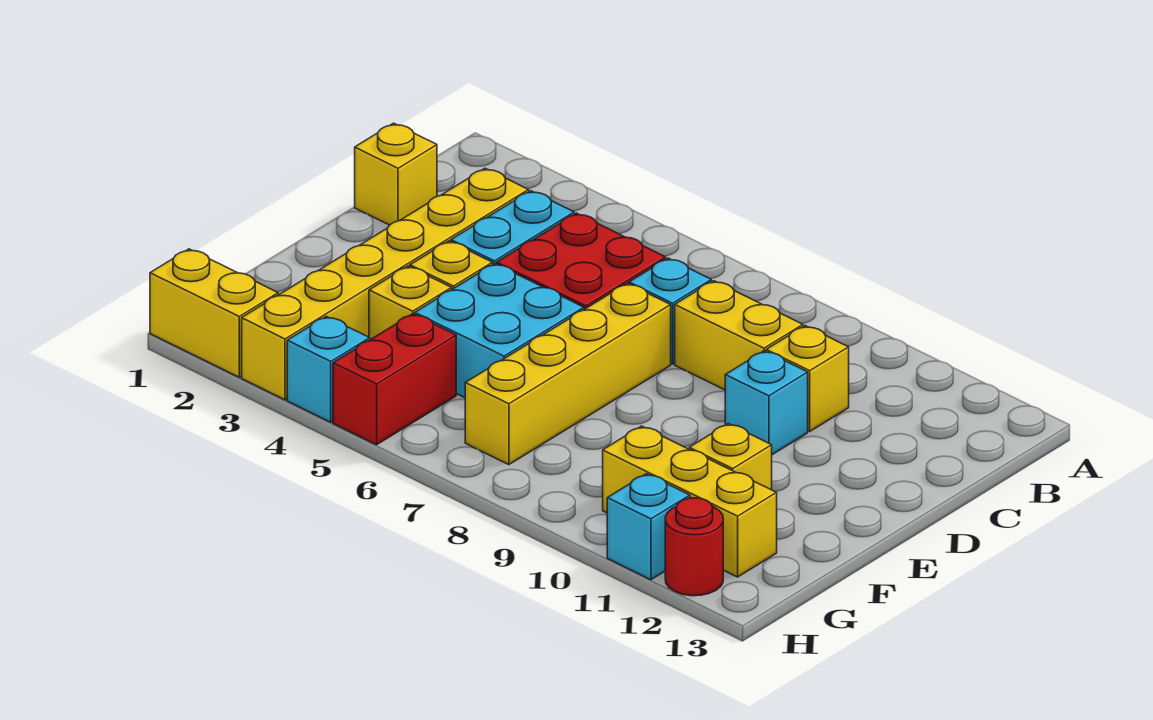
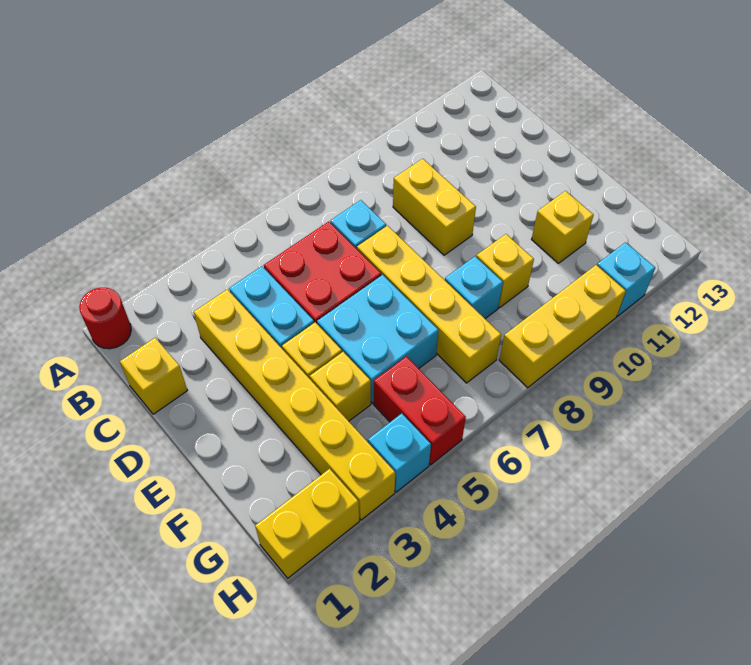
yellow 1x2 brick [675,281,803,390] -> yellow 1x2 brick turned to [393,159,476,255]
yellow 1x1 brick [766,326,849,431] -> yellow 1x1 brick moved to [476,234,534,308]
cyan 1x1 brick [725,351,808,455] -> cyan 1x1 brick moved to [445,256,503,319]
yellow 1x3 brick [603,426,777,577] -> yellow 1x3 brick moved to [499,265,626,388]
red 1x1 round brick [665,498,723,596] -> red 1x1 round brick moved to [79,287,131,349]

